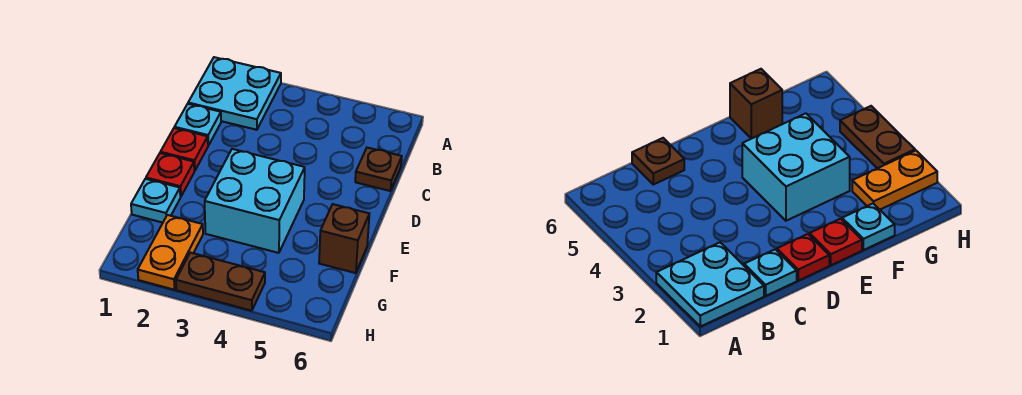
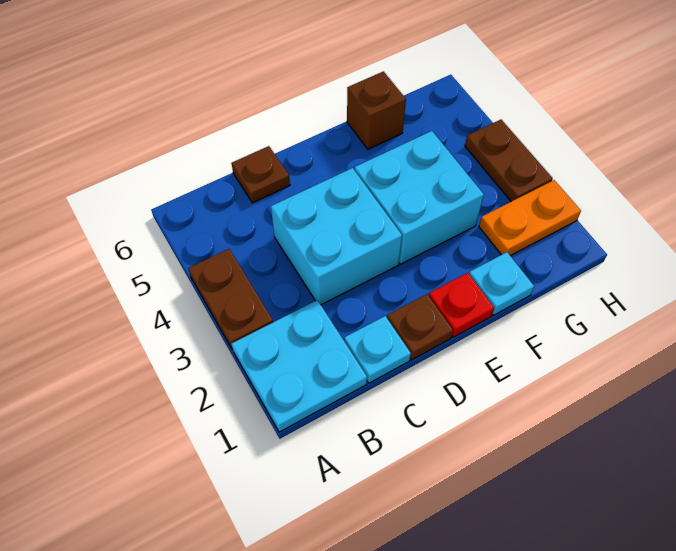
none -> brown 1x2 plate [188,249,273,350]
none -> cyan 2x2 brick [271,168,402,305]
red 1x1 plate [160,128,208,171] -> brown 1x1 plate [387,294,453,360]

